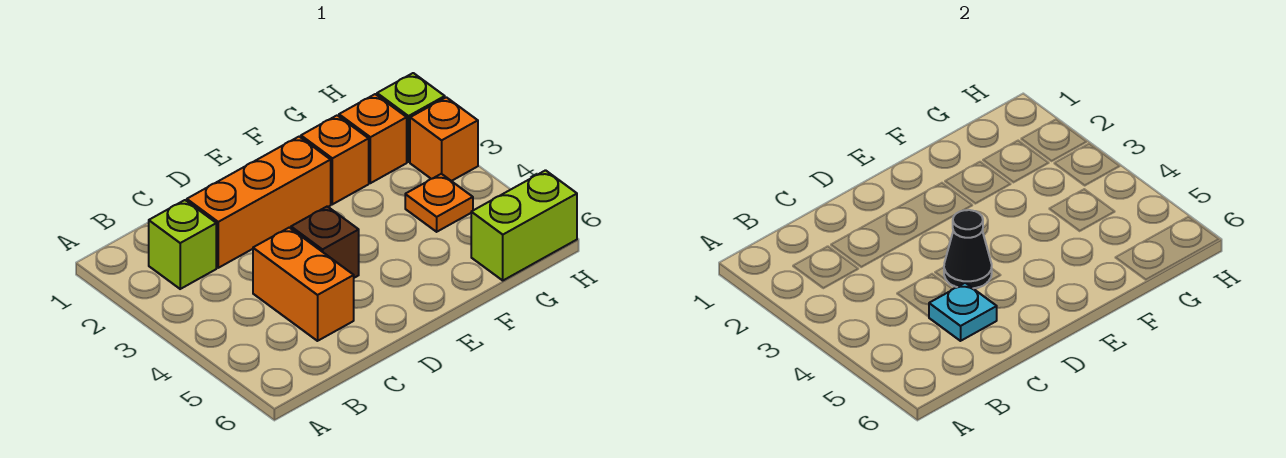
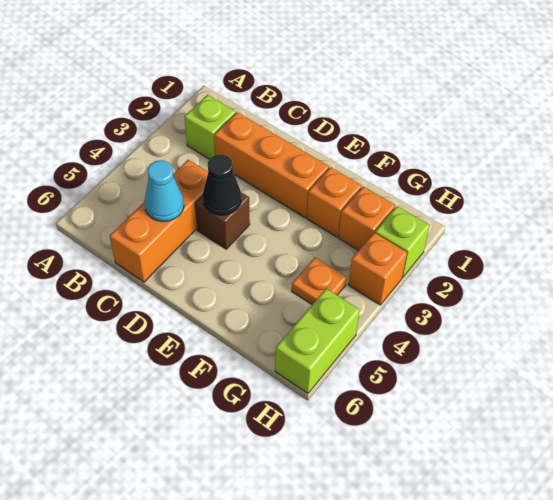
orange 1x2 brick [253,228,354,341] -> orange 1x3 brick [110,160,208,282]
cyan 1x1 plate [929,283,997,341] -> cyan 1x1 cone [144,160,184,222]
lime 1x2 brick [471,170,577,280] -> lime 1x2 brick turned to [275,288,360,394]

